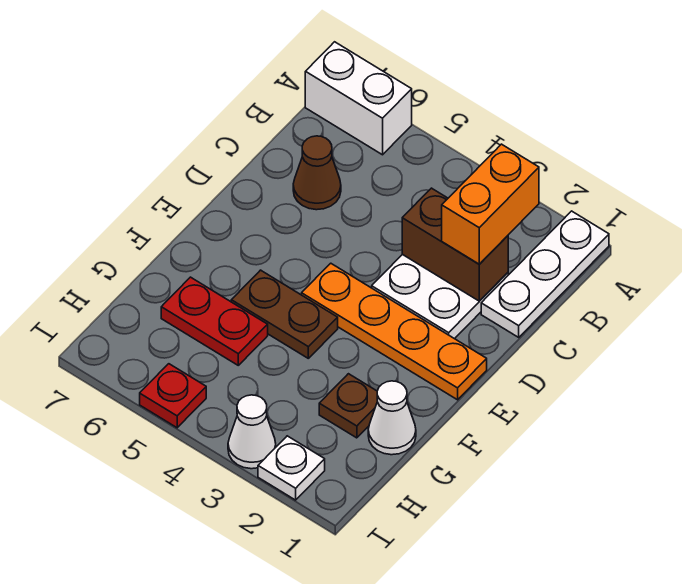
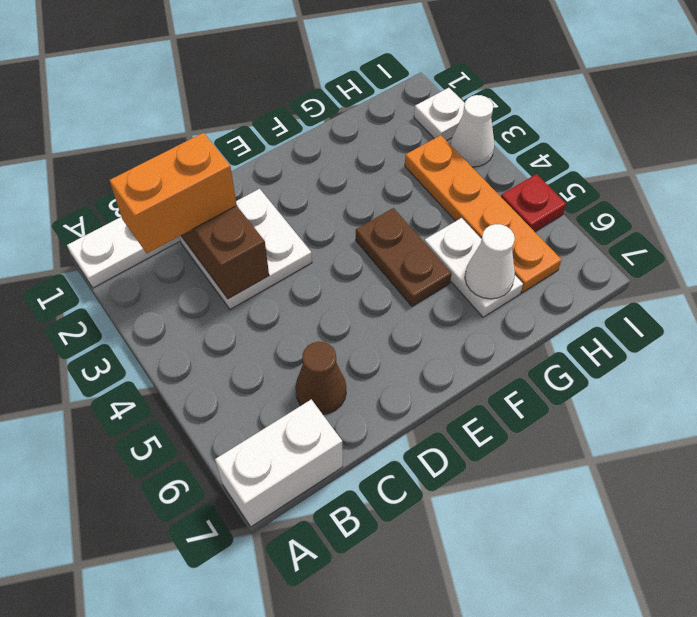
white 1x2 brick [305,42,412,155] -> white 1x2 brick turned to [215,400,343,527]
orange 1x4 plate [302,263,487,400] -> orange 1x4 plate moved to [405,135,562,293]
white 1x1 cone [368,381,416,455] -> white 1x1 cone moved to [465,224,515,299]
brown 1x1 plate [319,374,377,438] -> none
red 1x2 plate [161,277,268,365] -> white 1x2 plate [424,218,523,317]

